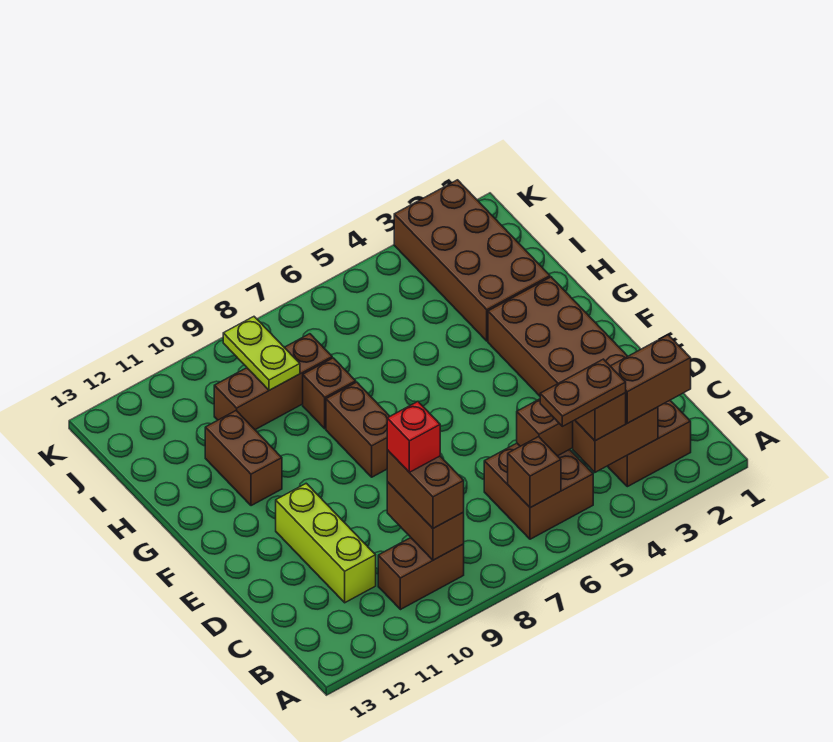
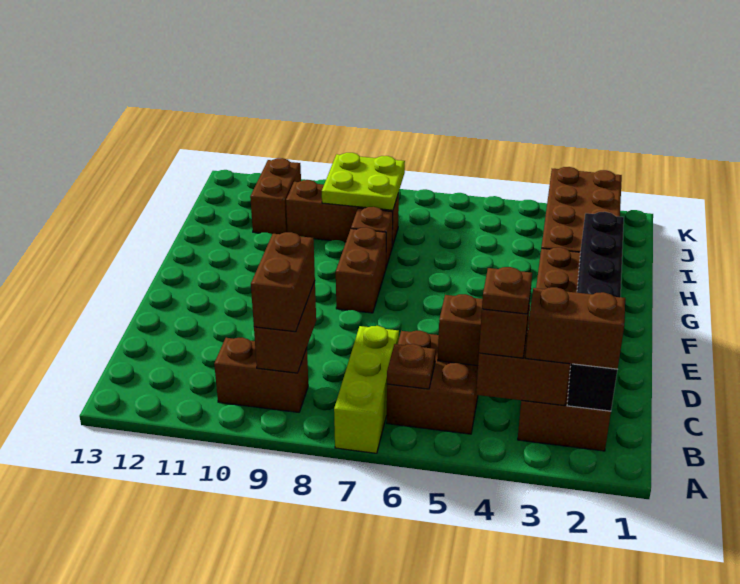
none -> black 1x6 brick [567,212,624,411]
brown 1x2 plate [540,359,626,426] -> brown 1x1 plate [482,267,532,314]
brown 1x1 brick [508,437,561,508] -> brown 1x1 plate [387,344,436,389]
red 1x1 brick [387,402,440,472] -> none
lime 1x3 brick [276,483,376,603] -> lime 1x3 brick moved to [334,326,399,453]
brown 1x2 brick [205,411,282,506] -> brown 1x2 brick moved to [250,158,301,234]
lime 1x2 plate [223,317,300,390] -> lime 2x2 plate [322,153,405,210]

